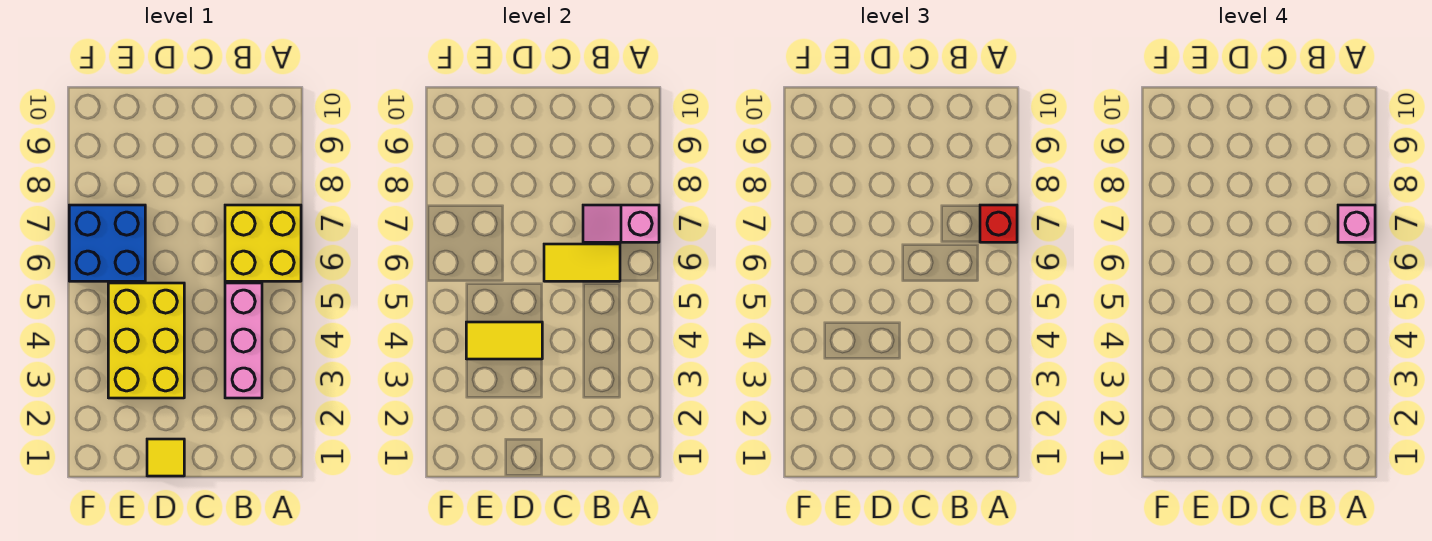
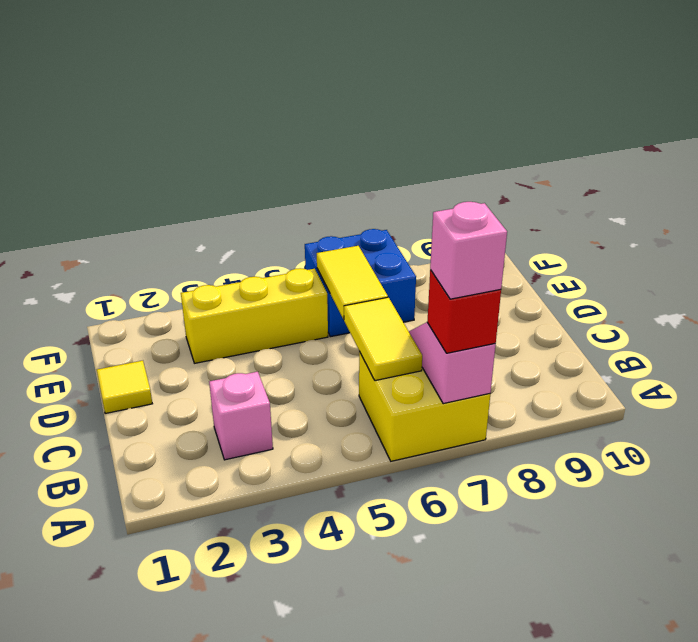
pink 1x3 brick [225,283,262,398] -> pink 1x1 brick [209,372,273,460]
yellow 2x3 brick [108,283,184,398] -> yellow 1x3 brick [181,268,328,363]
yellow 1x2 tile [466,322,542,359] -> yellow 1x2 tile moved to [317,246,388,319]

